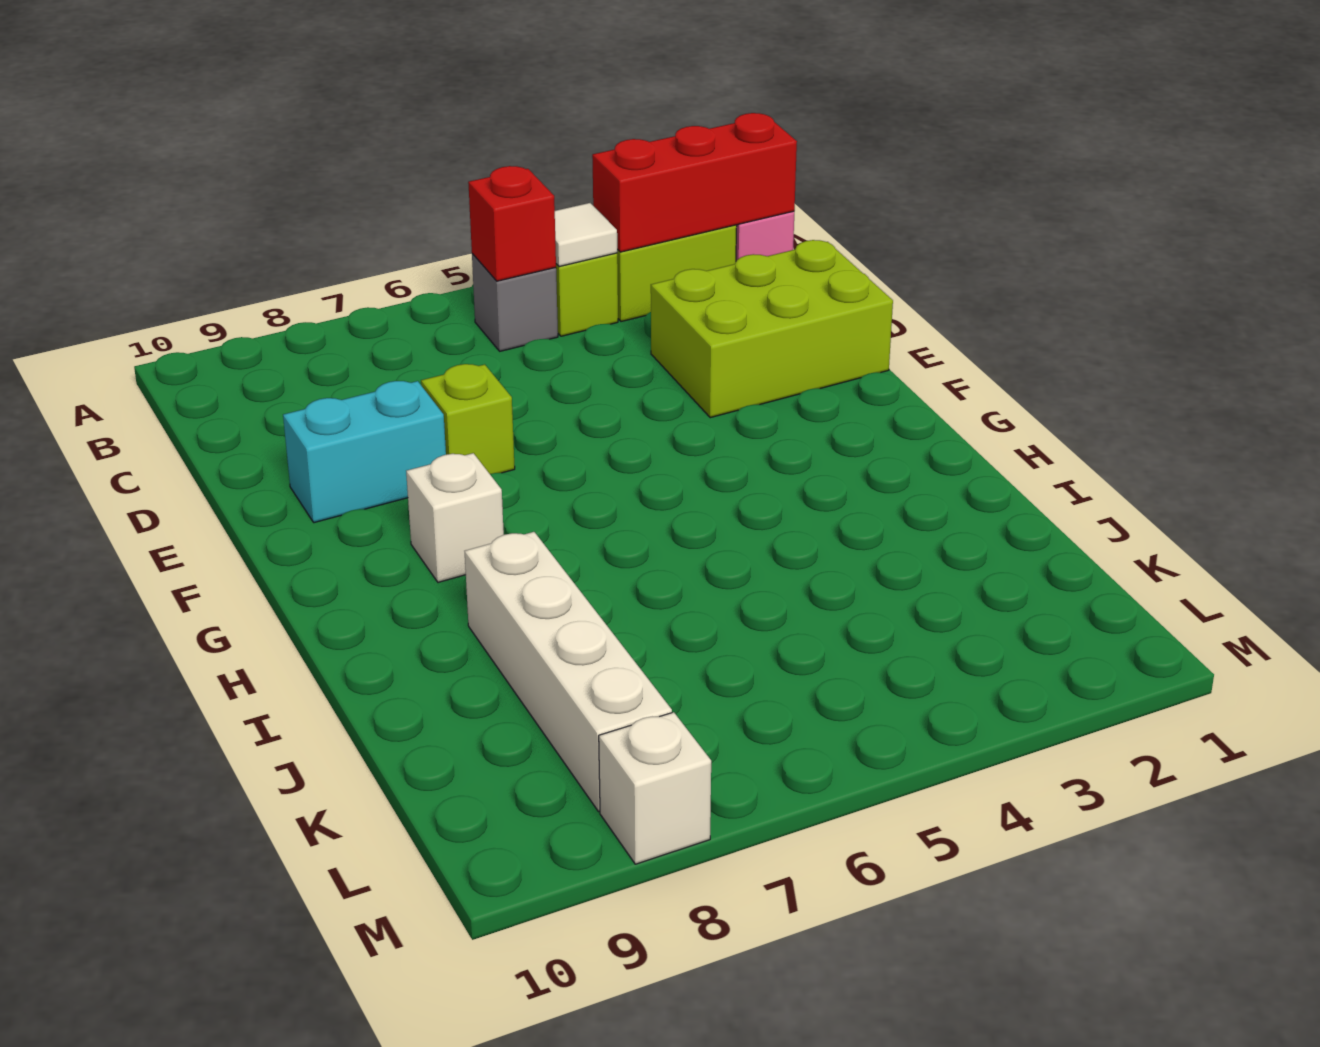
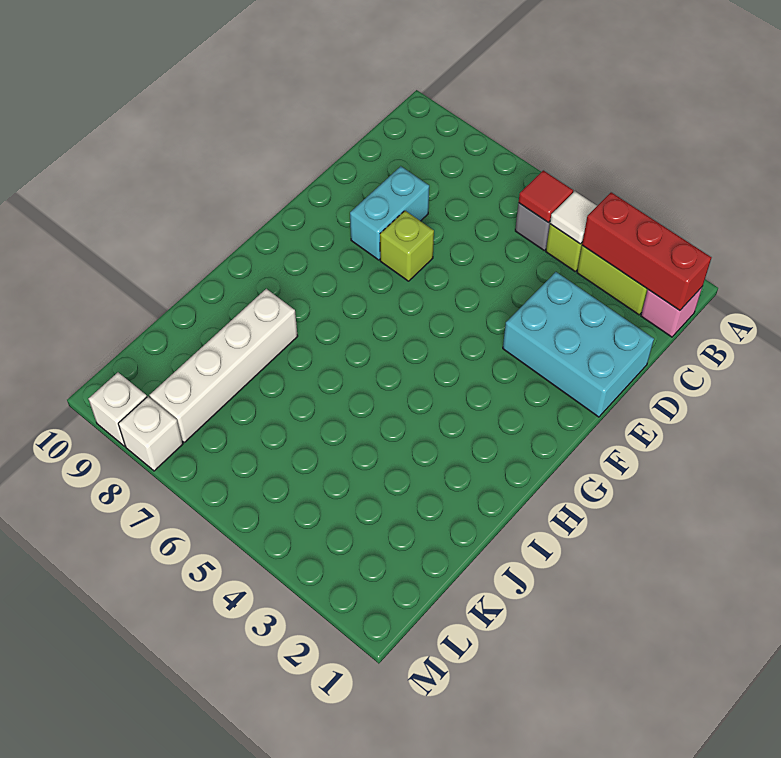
red 1x1 brick [468,166,556,281] -> red 1x1 tile [519,170,573,222]
lime 2x3 brick [651,240,893,418] -> cyan 2x3 brick [503,272,654,417]
cyan 1x2 brick [283,381,446,523] -> cyan 1x2 brick turned to [350,166,429,260]
white 1x1 brick [406,453,504,582] -> white 1x1 brick moved to [88,373,147,446]

